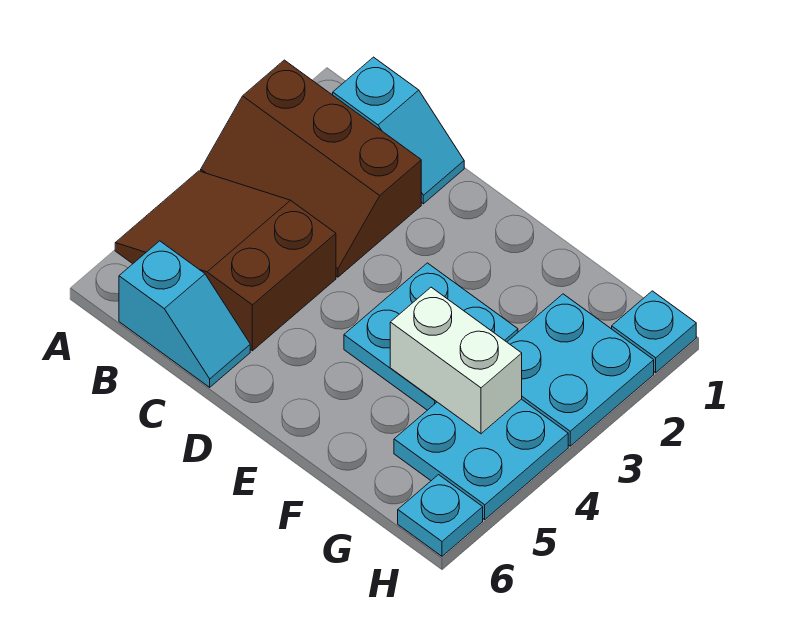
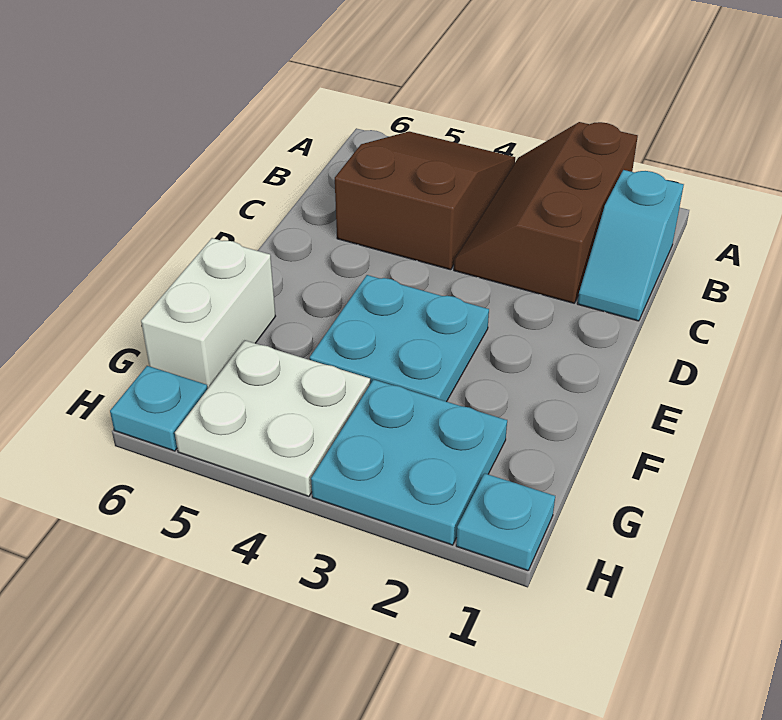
cyan 1x2 slope [119,241,250,387] -> none
white 1x2 brick [390,287,522,434] -> white 1x2 brick moved to [141,238,276,388]
cyan 2x2 plate [394,399,568,520] -> white 2x2 plate [175,340,370,496]

